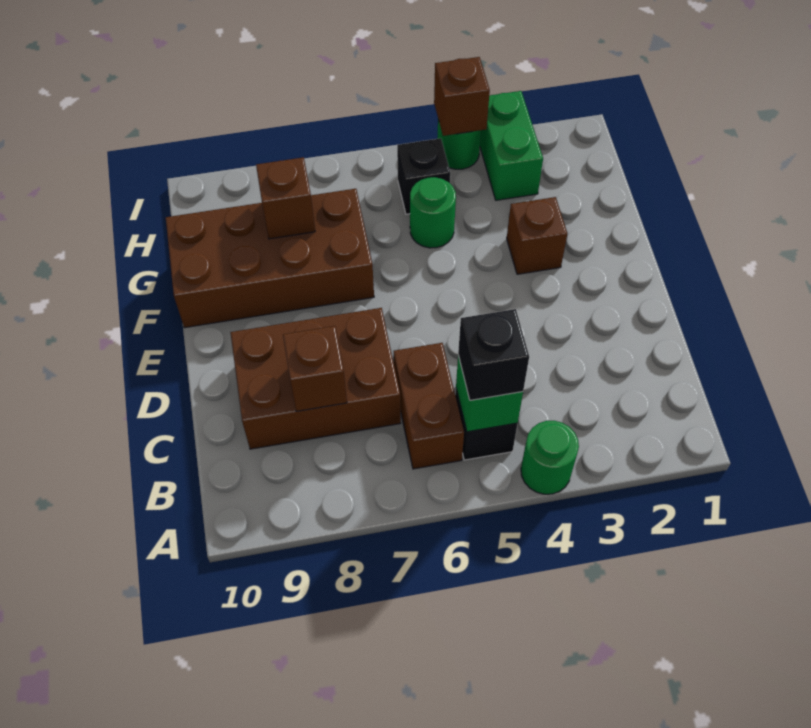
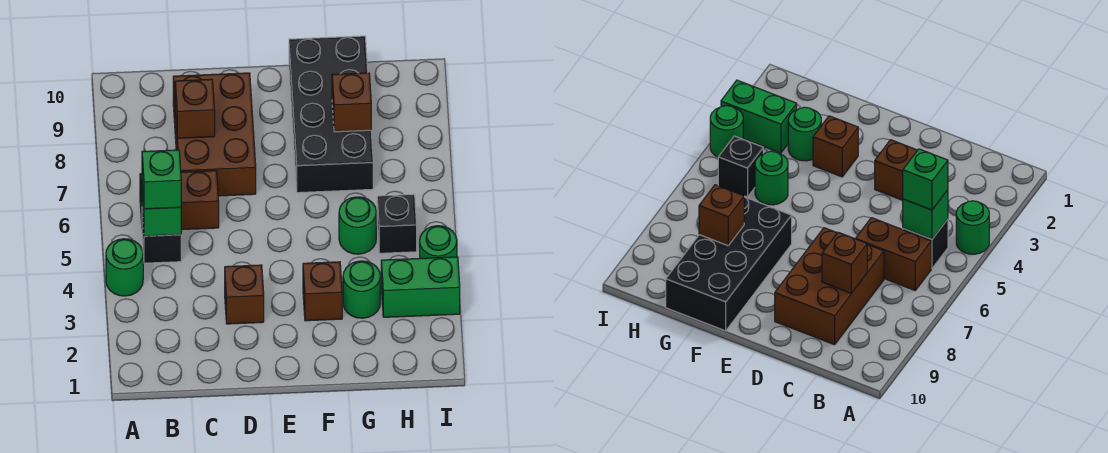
black 1x1 brick [458,309,529,400] -> green 1x1 brick [142,150,181,209]
brown 2x4 brick [166,189,374,328] -> black 2x4 brick [289,36,373,193]
none -> green 1x1 round brick [343,261,380,318]
brown 1x1 brick [434,57,490,136] -> brown 1x1 brick moved to [225,265,264,324]

